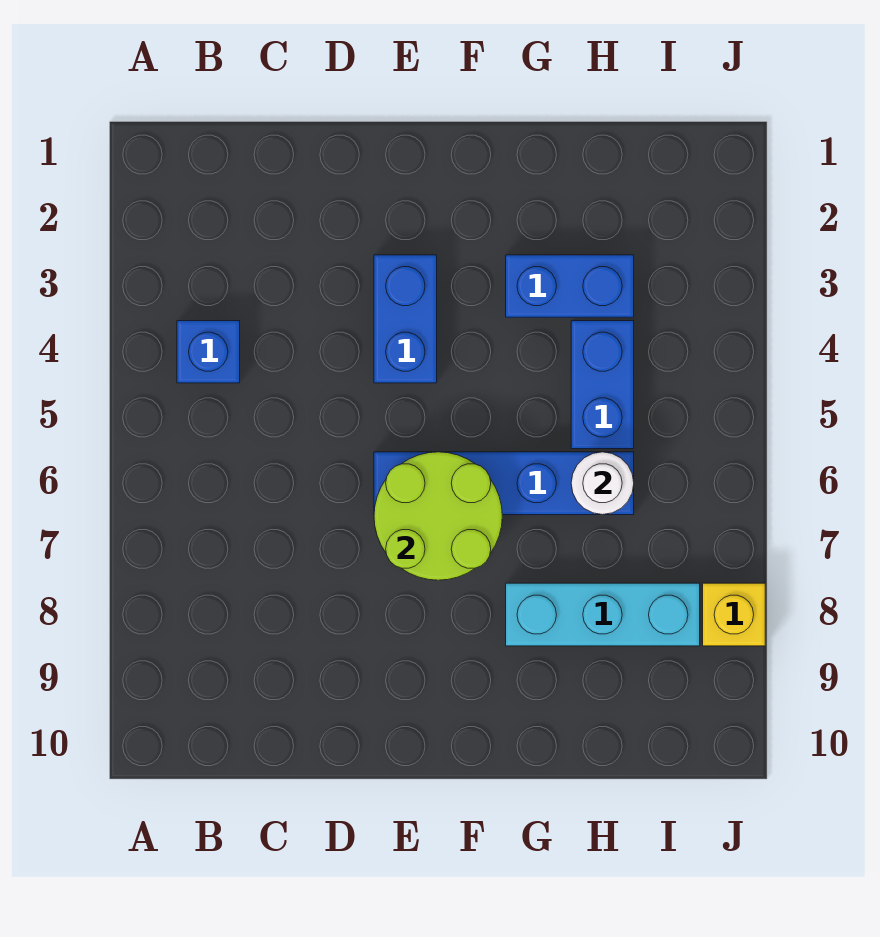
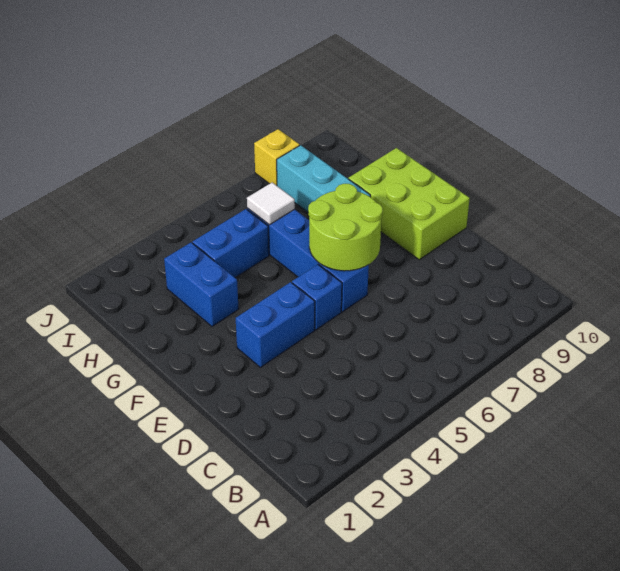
blue 1x1 brick [177,321,240,383] -> blue 1x1 brick moved to [292,265,342,330]
none -> lime 2x3 brick [348,148,470,260]
white 1x1 round brick [571,452,634,515] -> white 1x1 tile [247,183,295,225]

